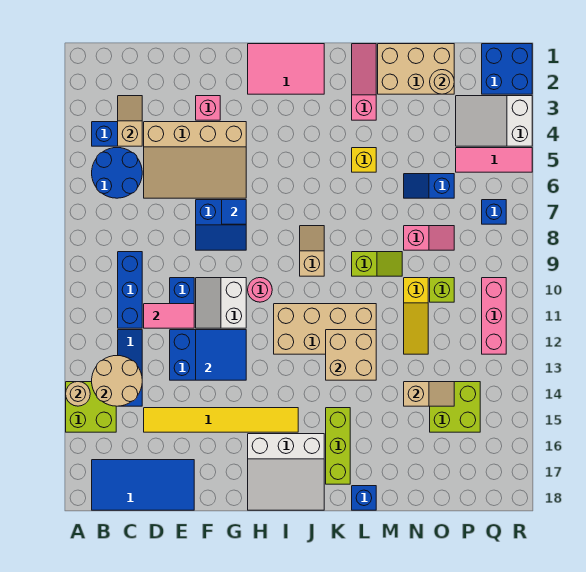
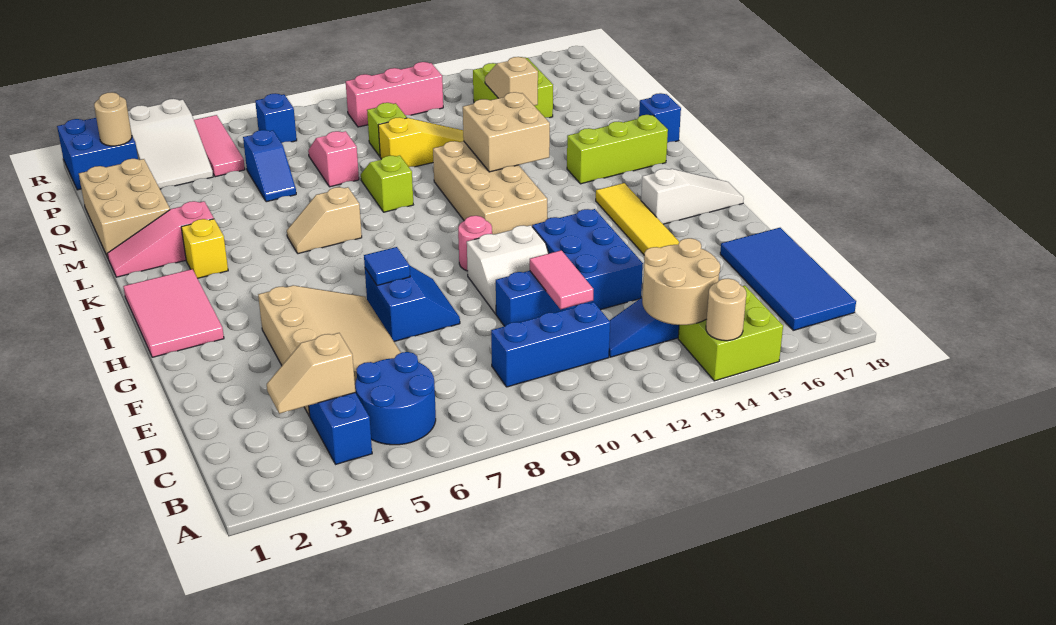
pink 1x1 brick [196,96,220,120] -> none
blue 2x2 tile [196,330,246,380] -> none
white 3x3 slope [248,434,324,510] -> white 1x3 slope [641,169,744,224]
tan 1x2 slope [300,226,324,276] -> tan 1x2 slope moved to [287,187,362,254]
yellow 1x1 brick [352,148,376,172] -> yellow 1x1 brick moved to [181,219,228,278]
tan 1x1 round brick [430,70,454,94] -> tan 1x1 round brick moved to [94,92,132,146]

